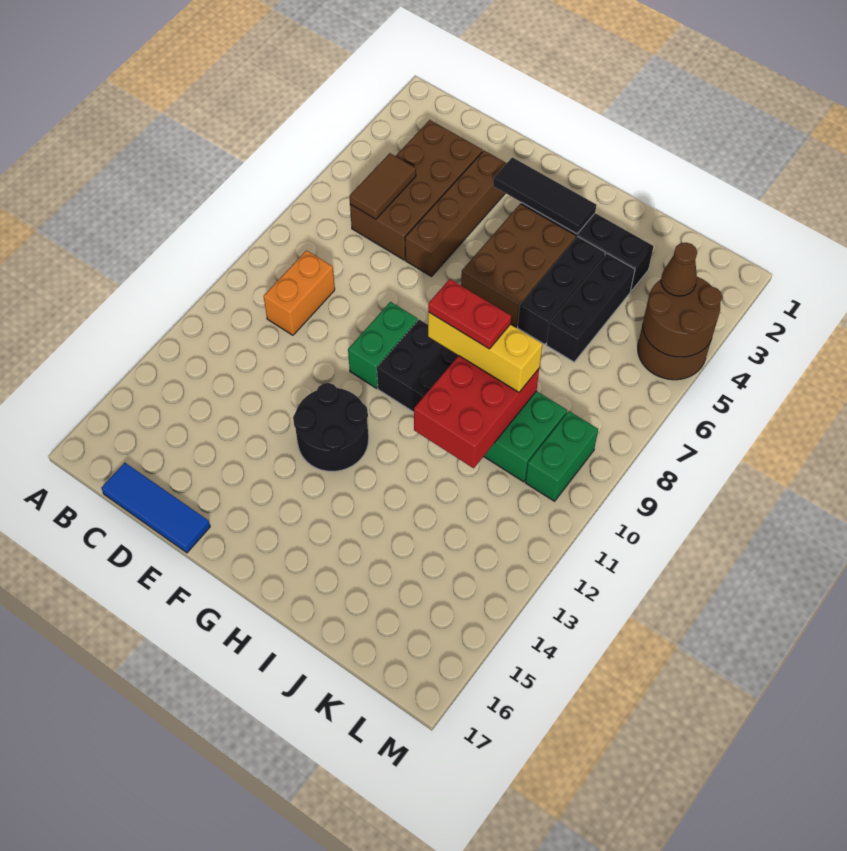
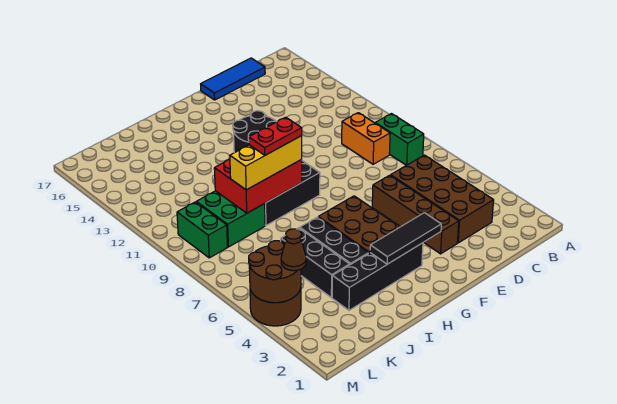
brown 1x2 tile [349,153,416,219] -> none
green 1x2 brick [348,302,418,388] -> green 1x2 brick moved to [375,114,424,165]
red 2x3 brick [414,356,539,468] -> red 2x3 brick turned to [214,159,302,213]

